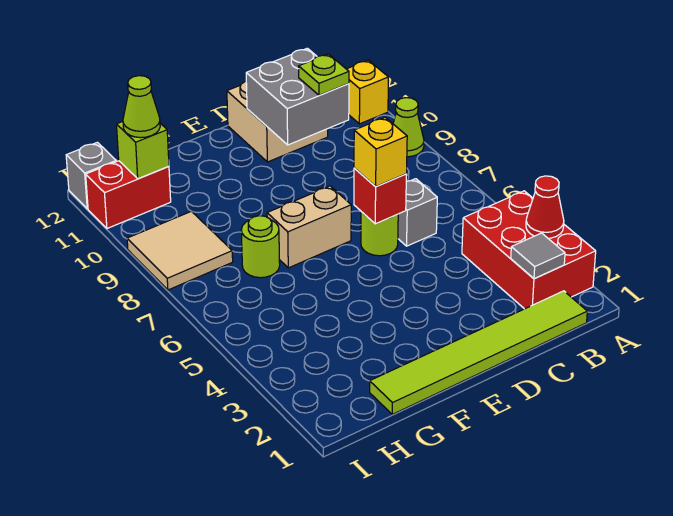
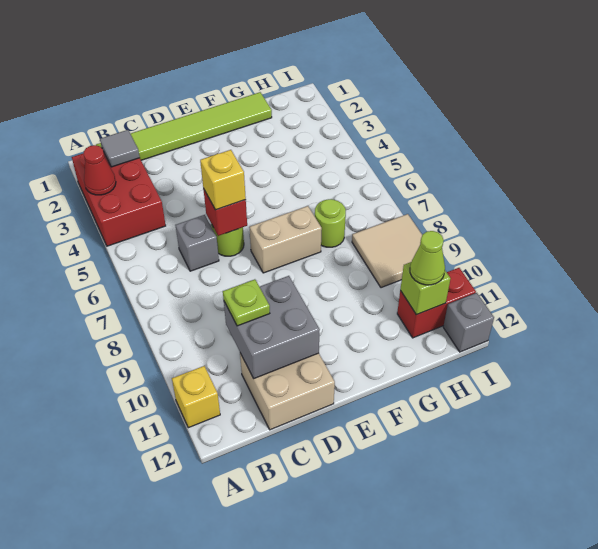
lime 1x1 cone [393,98,424,157] -> none

